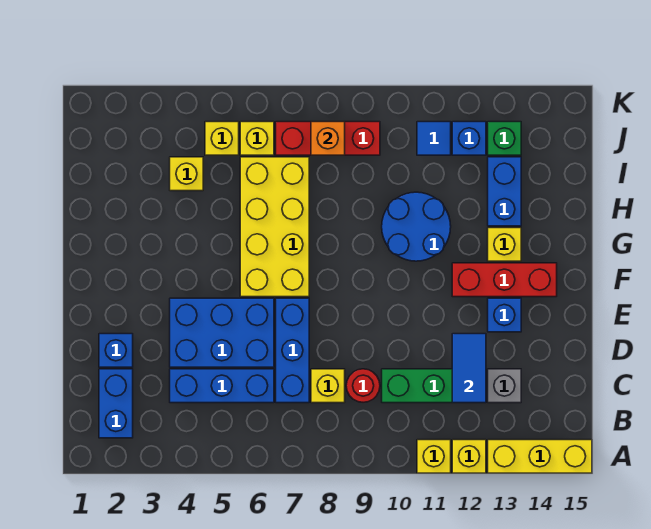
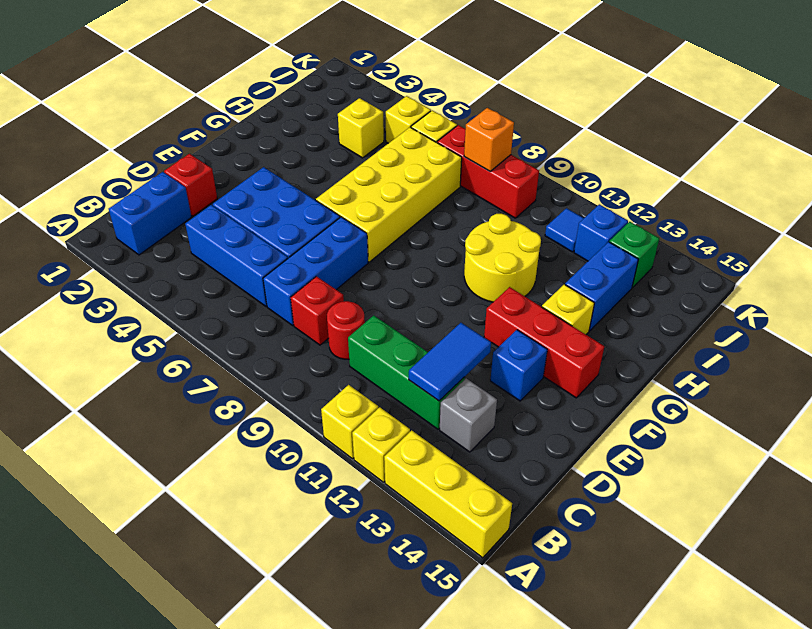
yellow 1x1 brick [311,369,345,403] -> red 1x1 brick [291,277,344,345]
blue 1x1 brick [99,334,133,367] -> red 1x1 brick [164,154,217,216]
blue 2x2 round brick [382,192,451,261] -> yellow 2x2 round brick [464,214,541,302]

